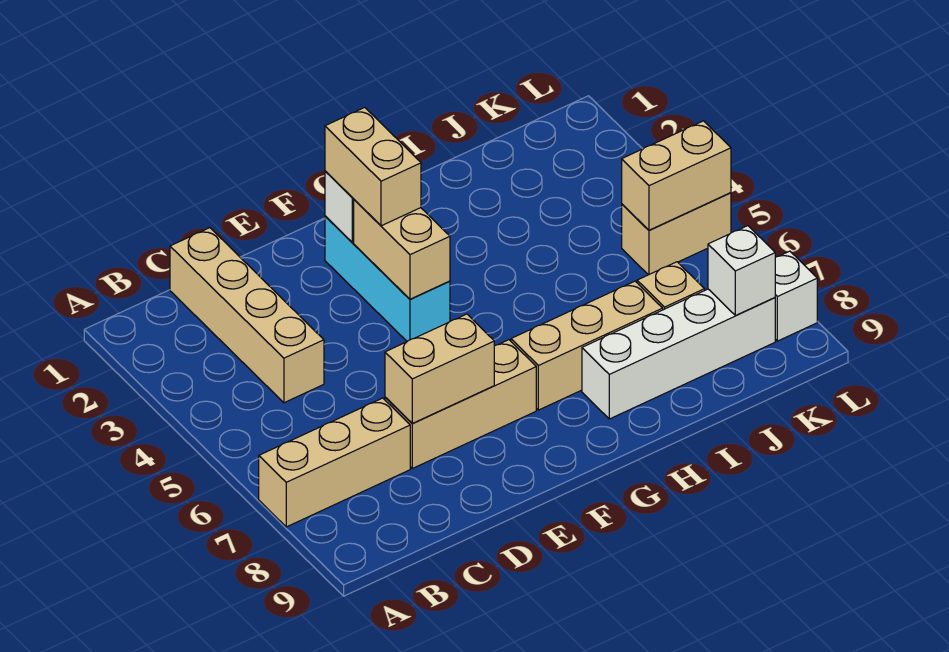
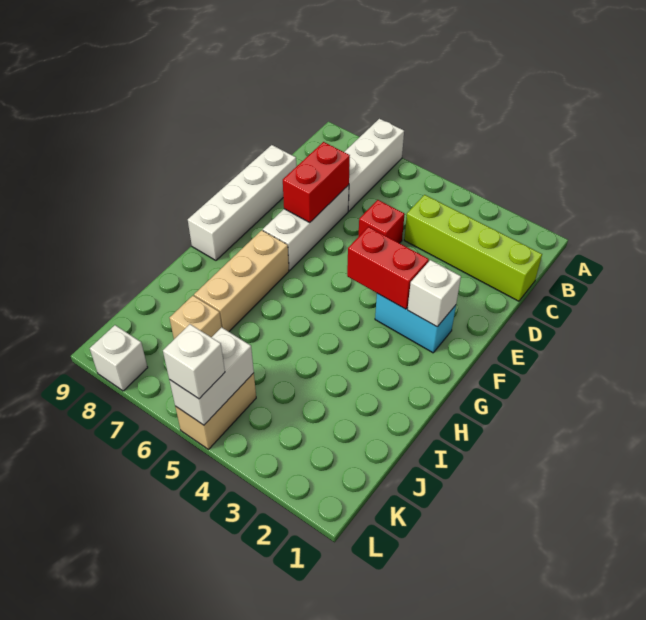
tan 1x3 brick [259,398,410,527] -> white 1x3 brick [345,119,404,211]
tan 1x4 brick [170,228,324,403] -> lime 1x4 brick [404,195,542,301]
none -> red 1x1 brick [358,200,405,243]
tan 1x3 brick [385,340,536,468] -> white 1x3 brick [263,185,349,270]
tan 1x2 brick [385,314,494,423] -> red 1x2 brick [283,142,350,223]
cyan 1x3 brick [325,216,450,341] -> cyan 1x2 brick [375,293,456,353]
tan 1x2 brick [325,108,421,226] -> none
tan 1x2 brick [354,200,450,299] -> red 1x2 brick [347,227,429,309]
white 1x4 brick [582,289,775,419] -> white 1x4 brick moved to [188,145,296,260]
tan 1x2 brick [622,121,731,230] -> white 1x2 brick [169,327,254,425]
white 1x1 brick [708,226,775,315] -> white 1x1 brick moved to [163,324,225,399]

